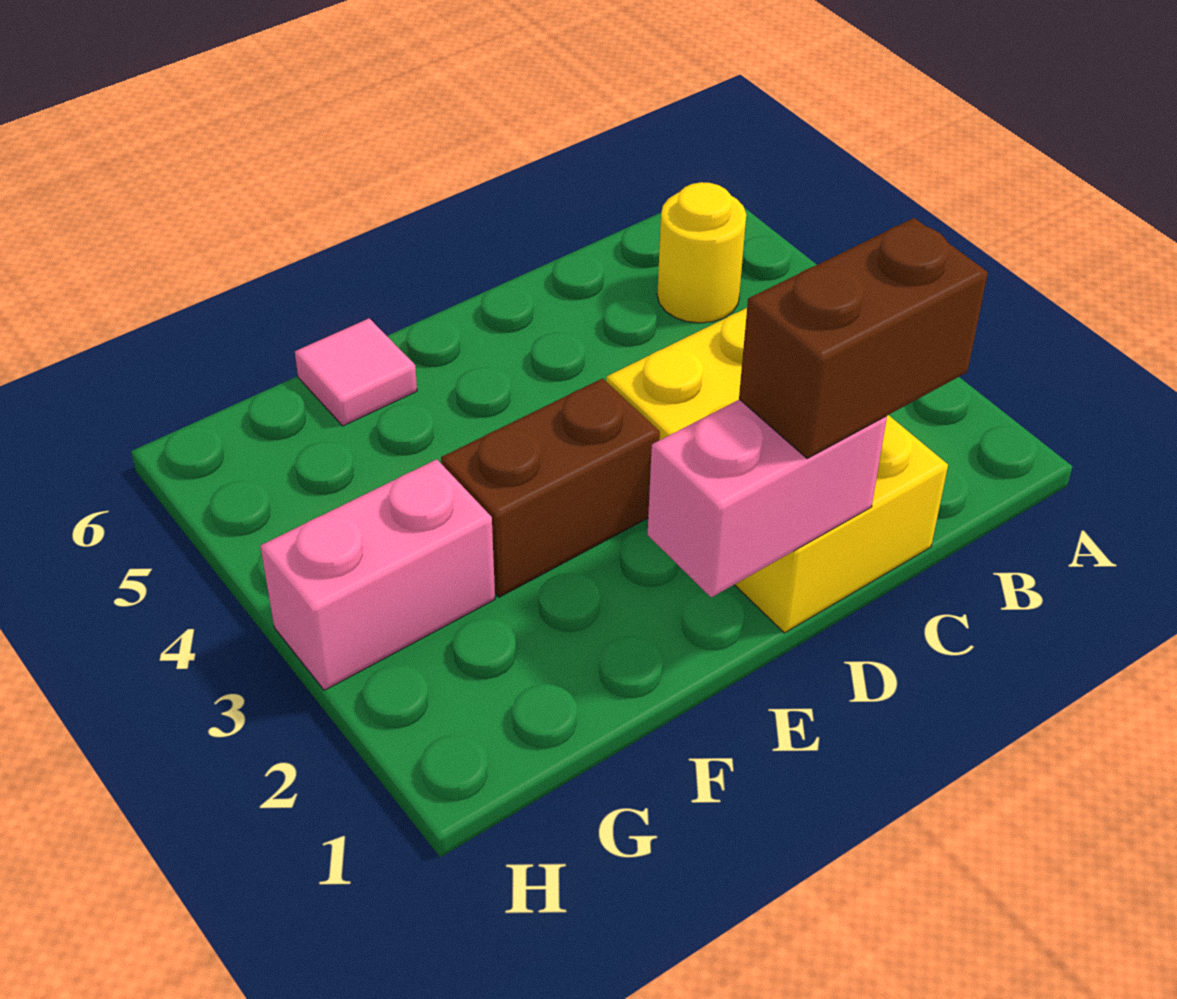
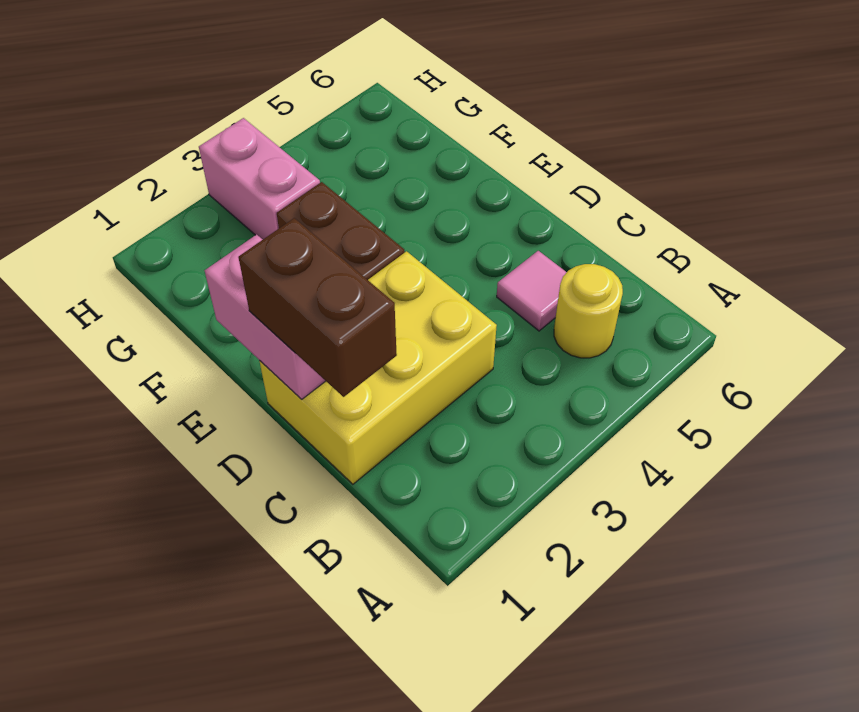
pink 1x1 tile [295,318,417,426] -> pink 1x1 tile moved to [497,251,567,331]

